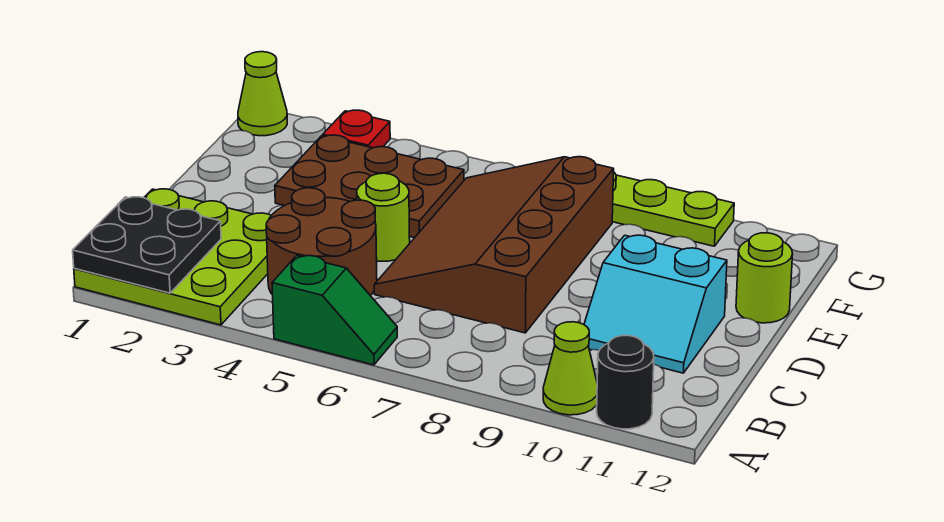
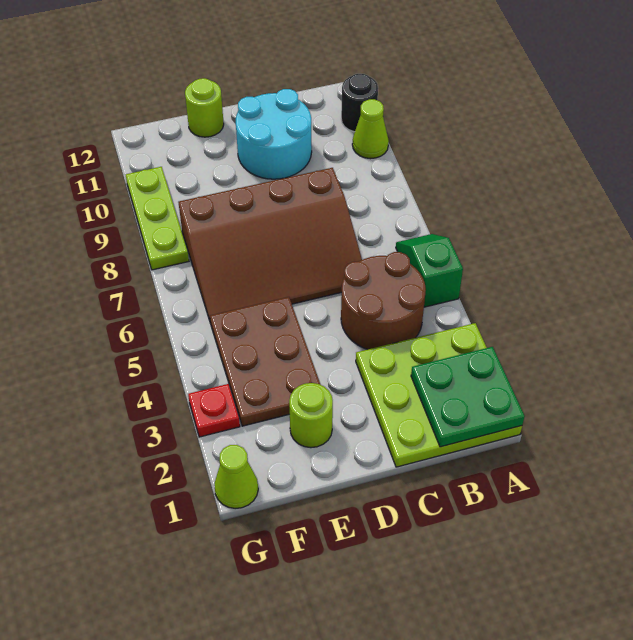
black 2x2 plate [73,197,221,293] -> green 2x2 plate [411,347,525,447]
cyan 2x2 slope [584,235,727,373] -> cyan 2x2 round brick [236,89,312,179]
lime 1x1 round brick [357,173,410,261] -> lime 1x1 round brick moved to [289,383,333,448]

